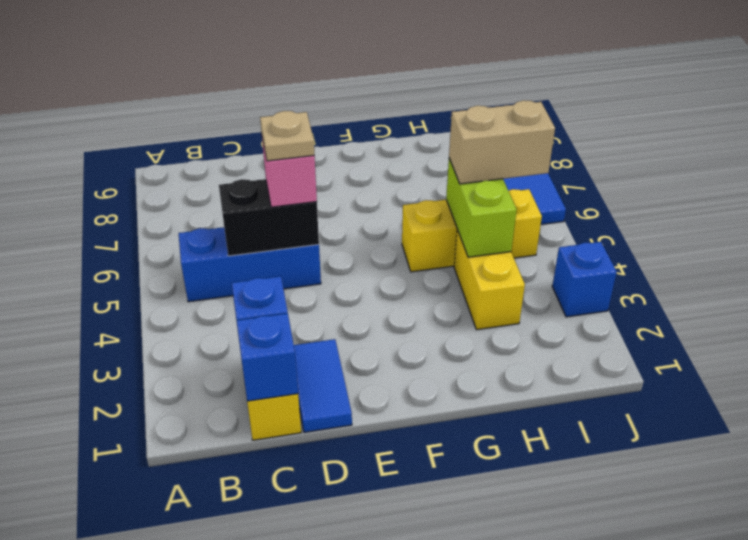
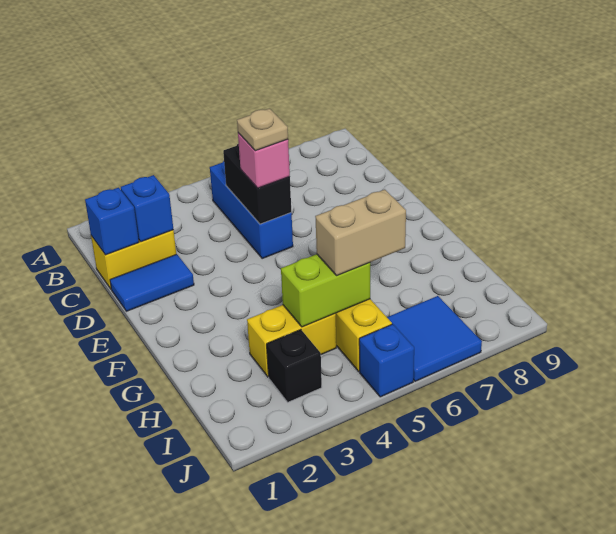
tan 1x2 brick [449,100,555,184] -> tan 1x2 brick turned to [315,190,406,276]
none -> black 1x1 brick [267,330,322,402]
blue 1x1 brick [552,242,617,317] -> blue 1x1 brick moved to [359,324,414,397]

